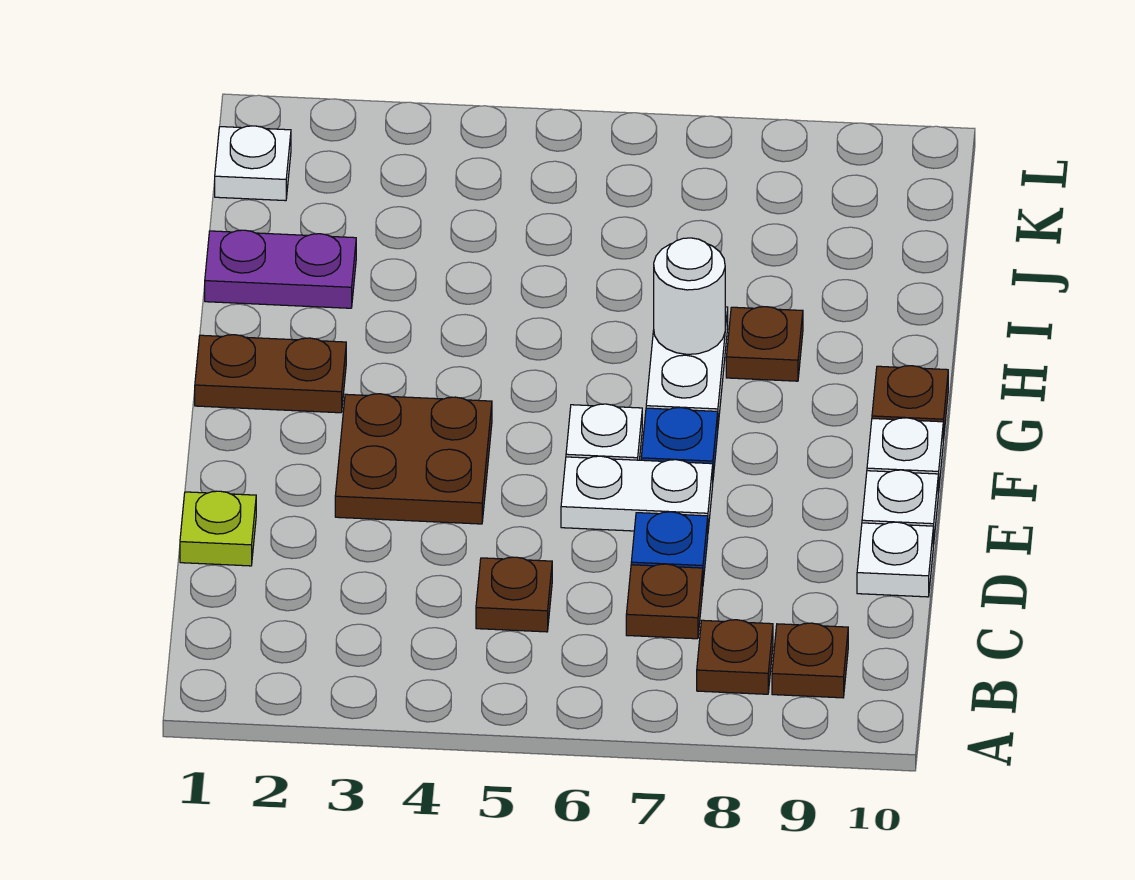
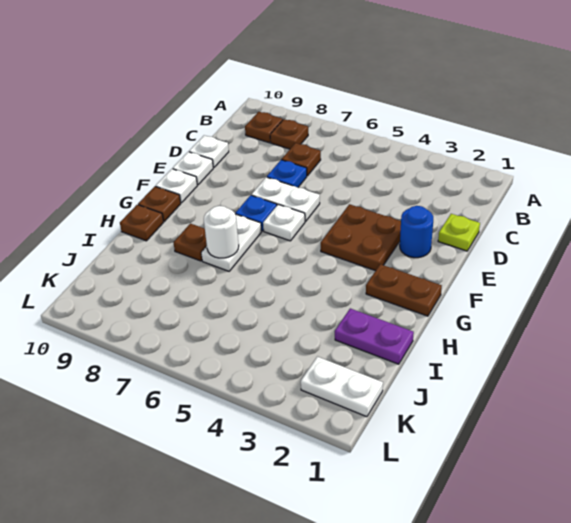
brown 1x1 plate [476,557,552,632] -> brown 1x1 plate moved to [120,205,164,241]
none -> blue 1x1 round brick [400,206,433,258]
white 1x1 plate [215,126,291,201] -> white 1x2 plate [301,357,383,417]

